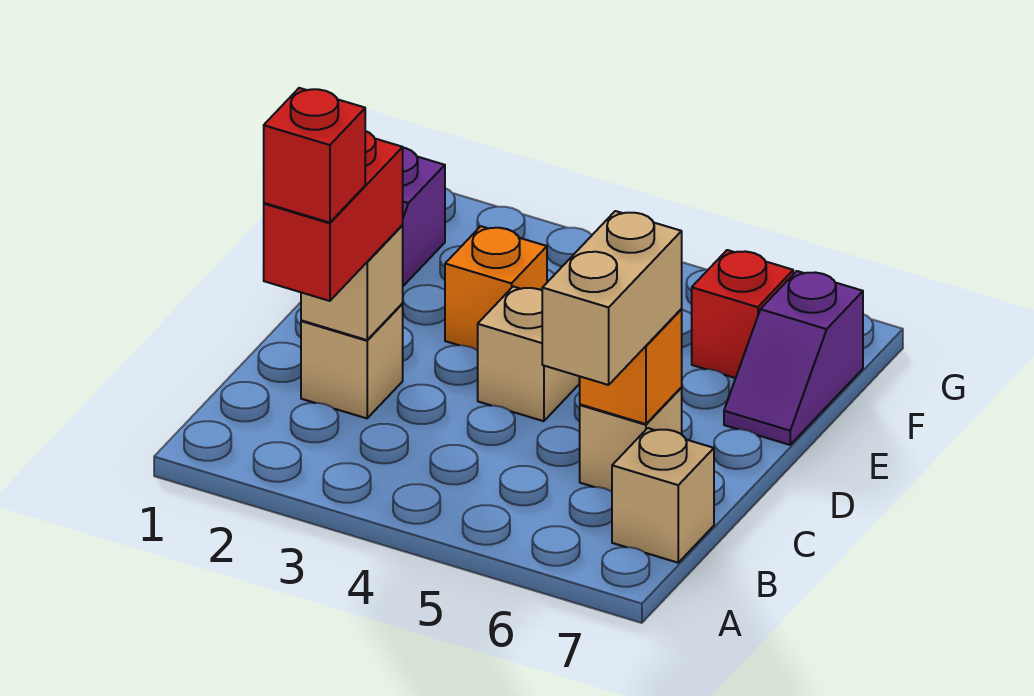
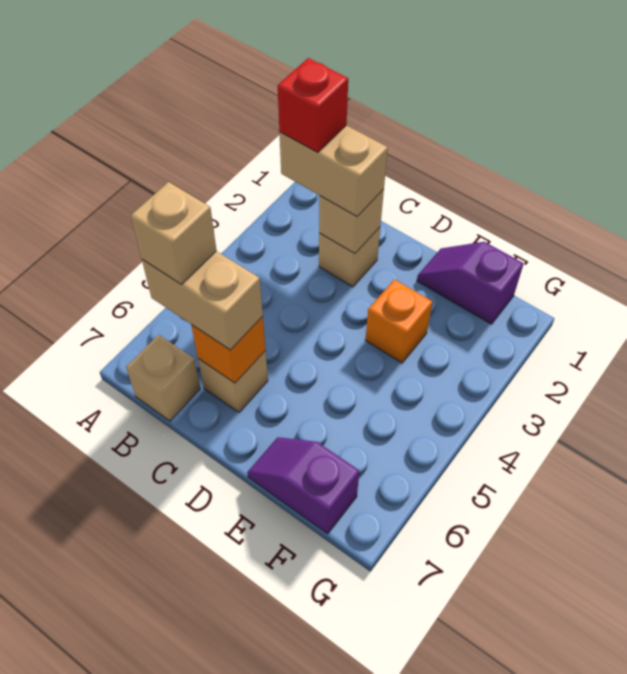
red 1x2 brick [264,131,403,301] -> tan 1x2 brick [279,125,388,216]
tan 1x1 brick [478,287,579,421] -> tan 1x1 brick moved to [131,182,216,284]
red 1x1 brick [692,250,793,378] -> none

